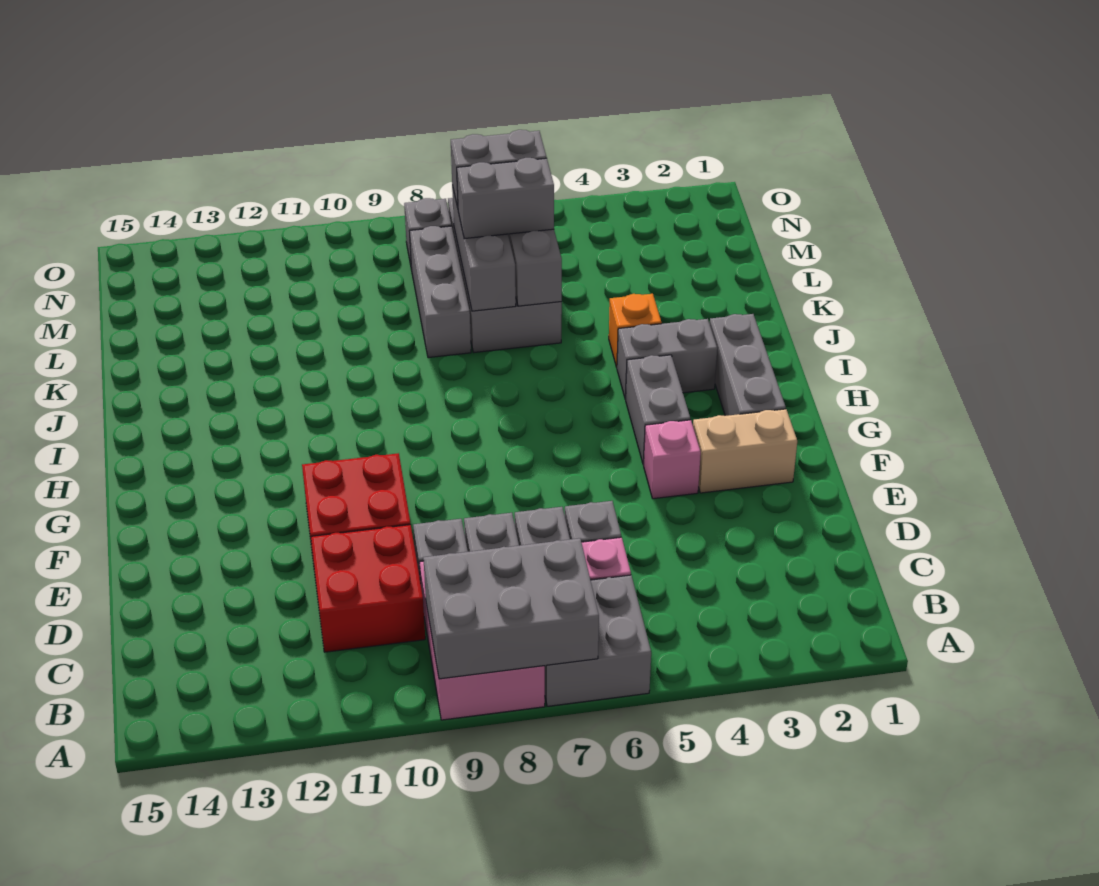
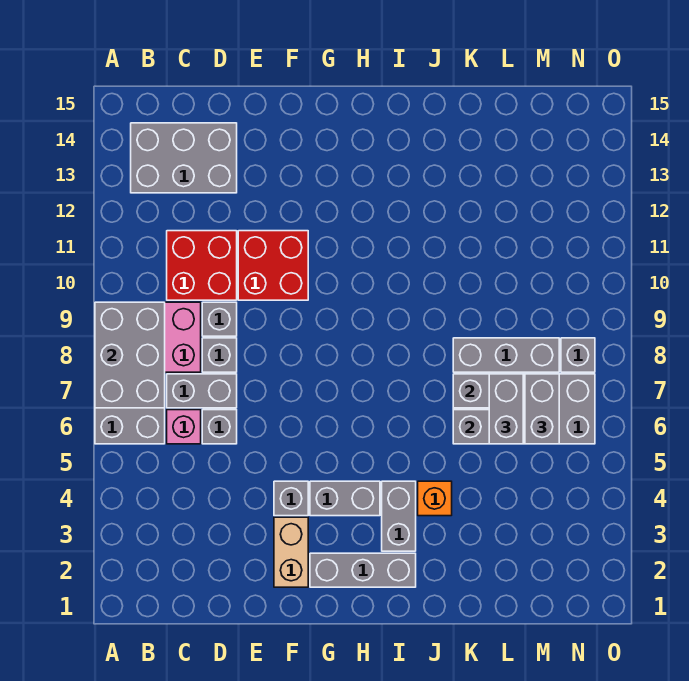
none -> grey 2x3 brick [131,123,237,193]
pink 1x1 brick [644,420,701,499] -> grey 1x1 brick [274,481,308,516]

